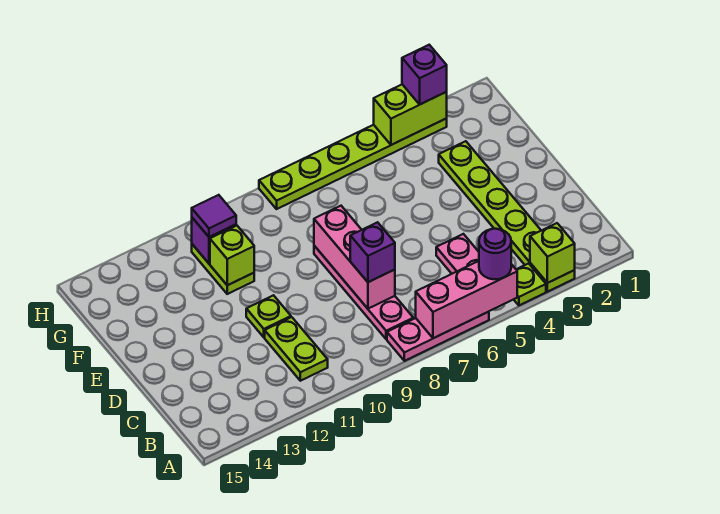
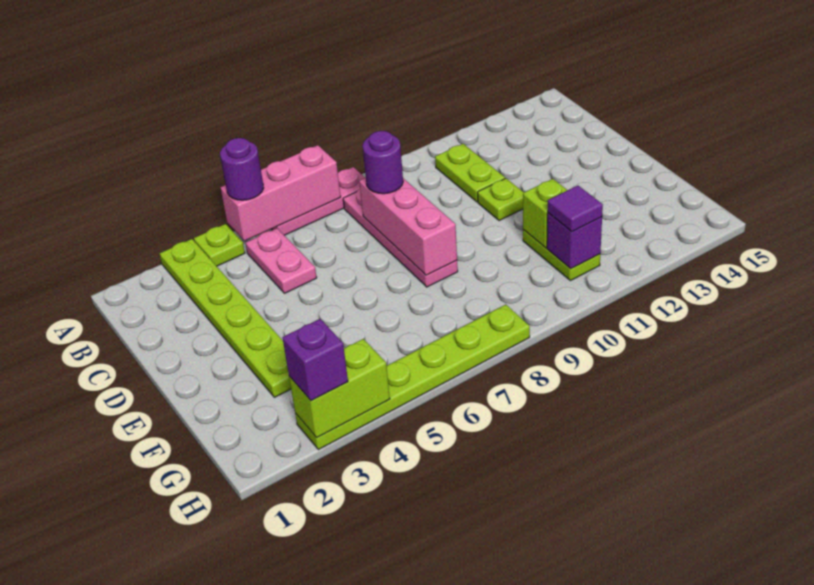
lime 1x1 brick [530,223,575,283] -> none
purple 1x1 brick [350,222,395,282] -> purple 1x1 round brick [363,131,403,194]

